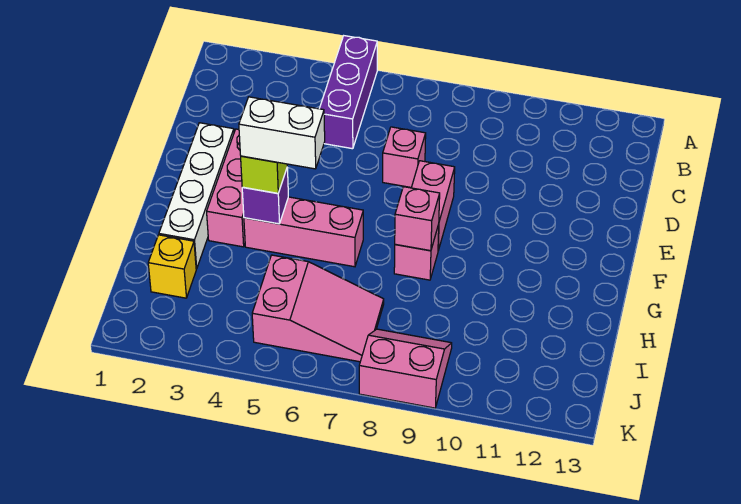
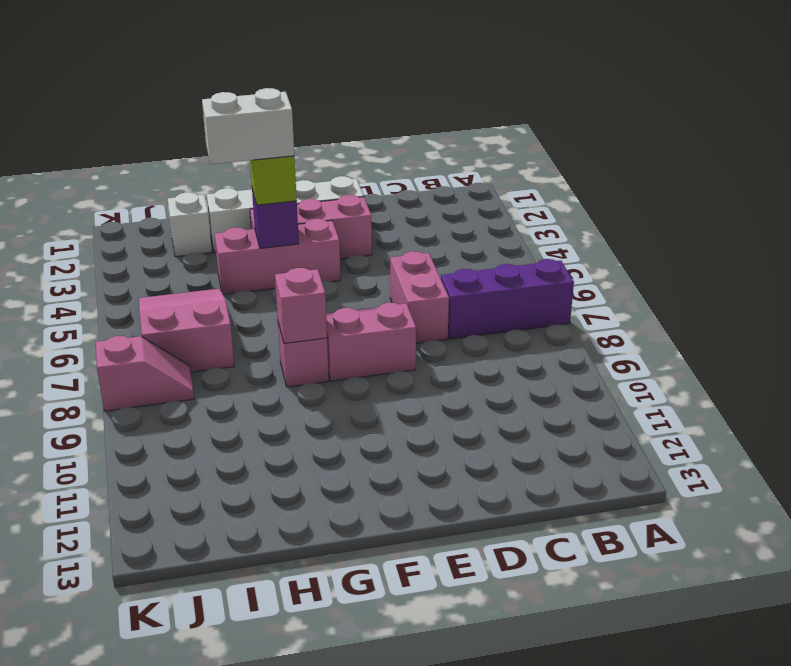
purple 1x3 brick [319,36,377,149] -> purple 1x3 brick moved to [441,259,574,339]
pink 1x1 brick [383,127,426,187] -> pink 1x2 brick [390,251,449,343]
pink 1x3 brick [244,197,363,267] -> pink 1x3 brick turned to [215,219,341,294]
white 1x2 brick [239,97,325,169] -> white 1x2 brick turned to [202,88,294,164]
yellow 1x1 brick [148,235,196,298] -> white 1x1 brick [168,192,212,257]
pink 2x3 slope [252,255,384,362] -> pink 2x3 slope turned to [139,288,234,372]
pink 2x2 slope [359,329,452,408] -> pink 1x2 slope [96,336,194,411]

